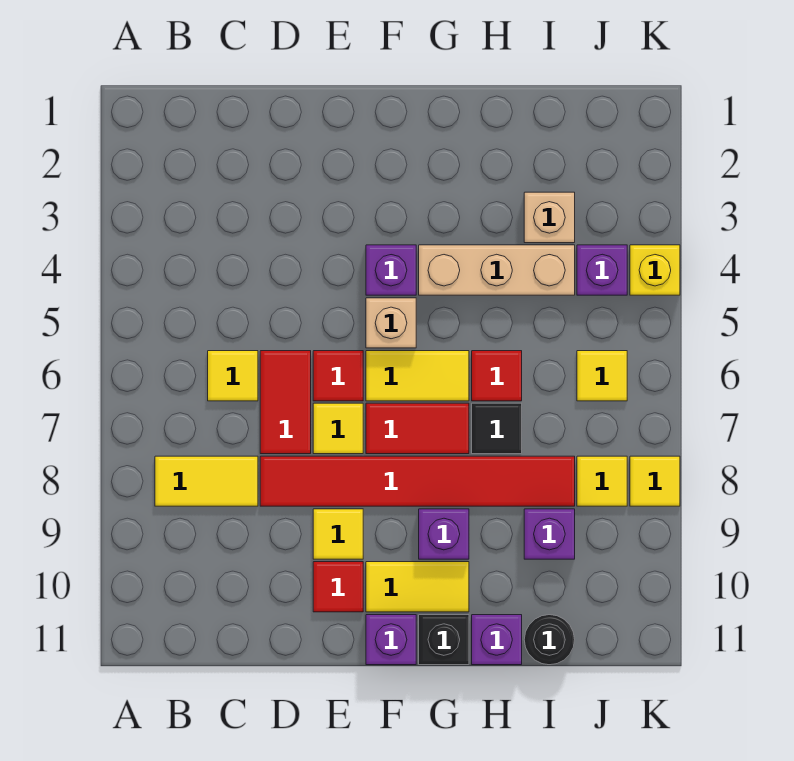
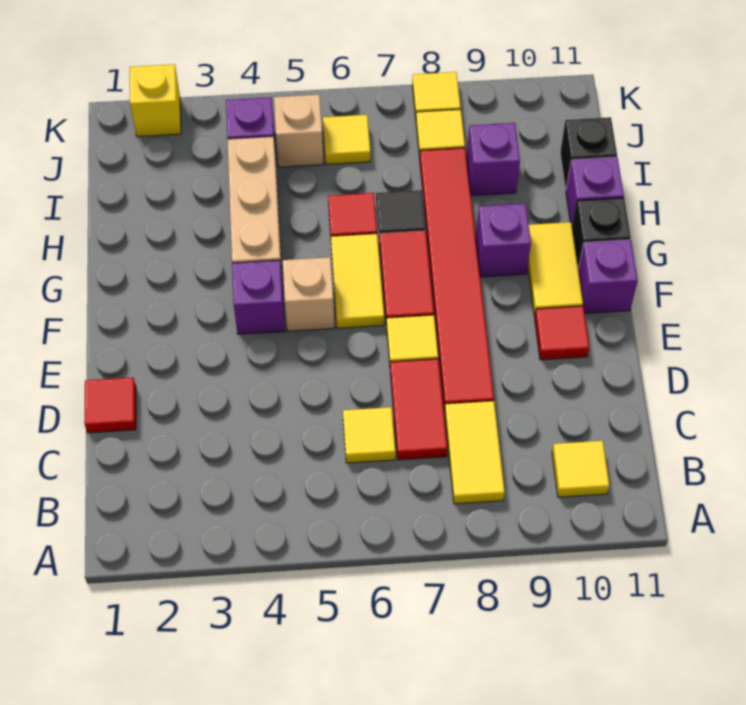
red 1x2 tile [260,351,311,454] -> red 1x2 tile turned to [390,359,447,460]
red 1x1 tile [313,351,363,401] -> red 1x1 tile moved to [84,378,136,433]
yellow 1x1 tile [313,509,363,559] -> yellow 1x1 tile moved to [552,441,609,497]
tan 1x1 brick [524,192,575,243] -> tan 1x1 brick moved to [274,95,323,167]
black 1x1 round brick [524,615,575,665] -> black 1x1 brick [560,117,617,189]
yellow 1x1 brick [630,245,680,295] -> yellow 1x1 brick moved to [130,64,181,137]

